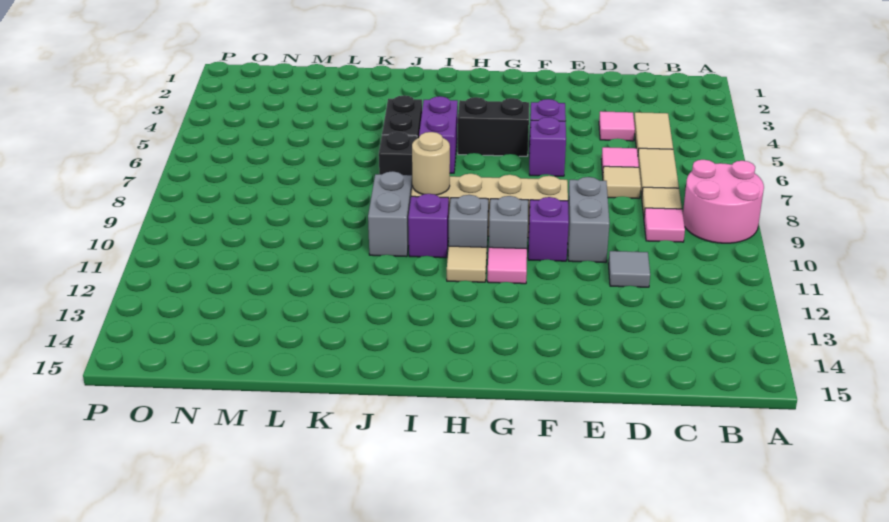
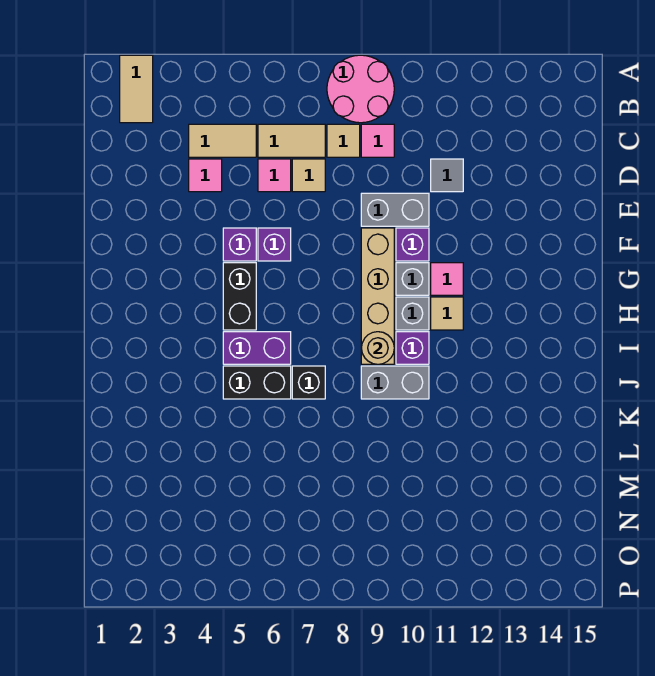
none -> tan 1x2 tile [120,55,153,123]

